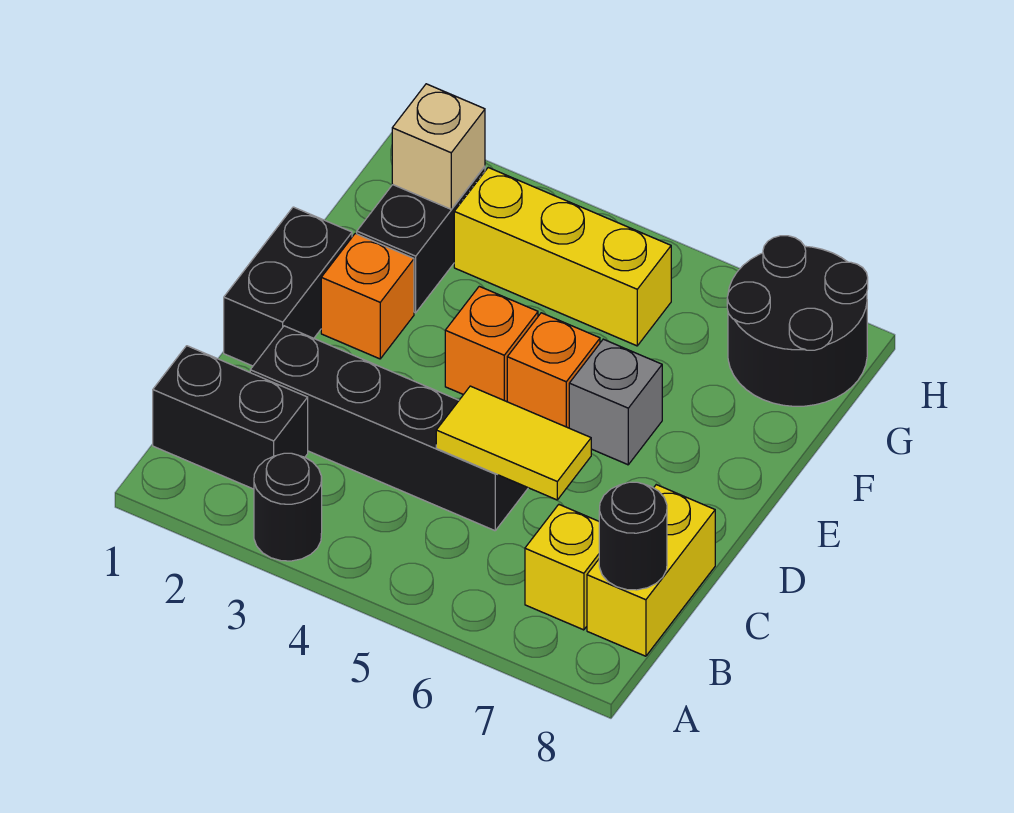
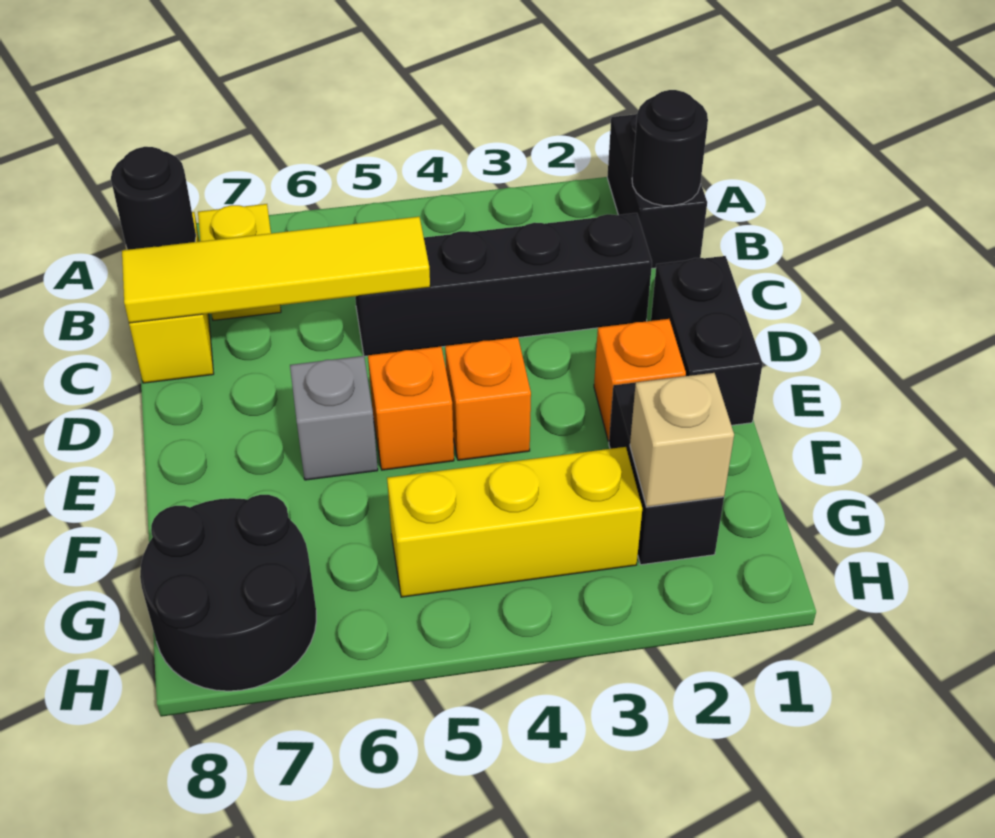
black 1x1 round brick [254,453,322,561] -> black 1x1 round brick moved to [632,90,708,206]
black 1x2 brick [153,346,308,489] -> black 1x2 brick turned to [607,114,707,268]
yellow 1x2 tile [436,386,591,500] -> yellow 1x4 tile [122,217,430,323]

